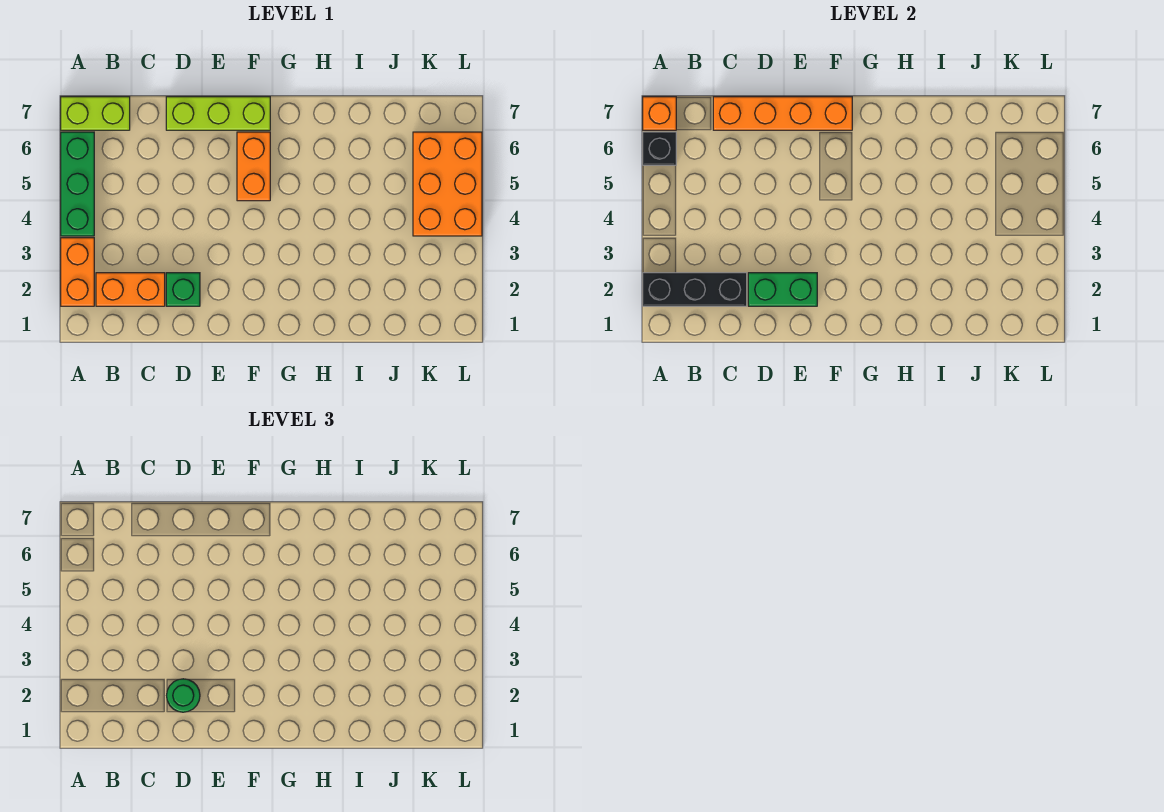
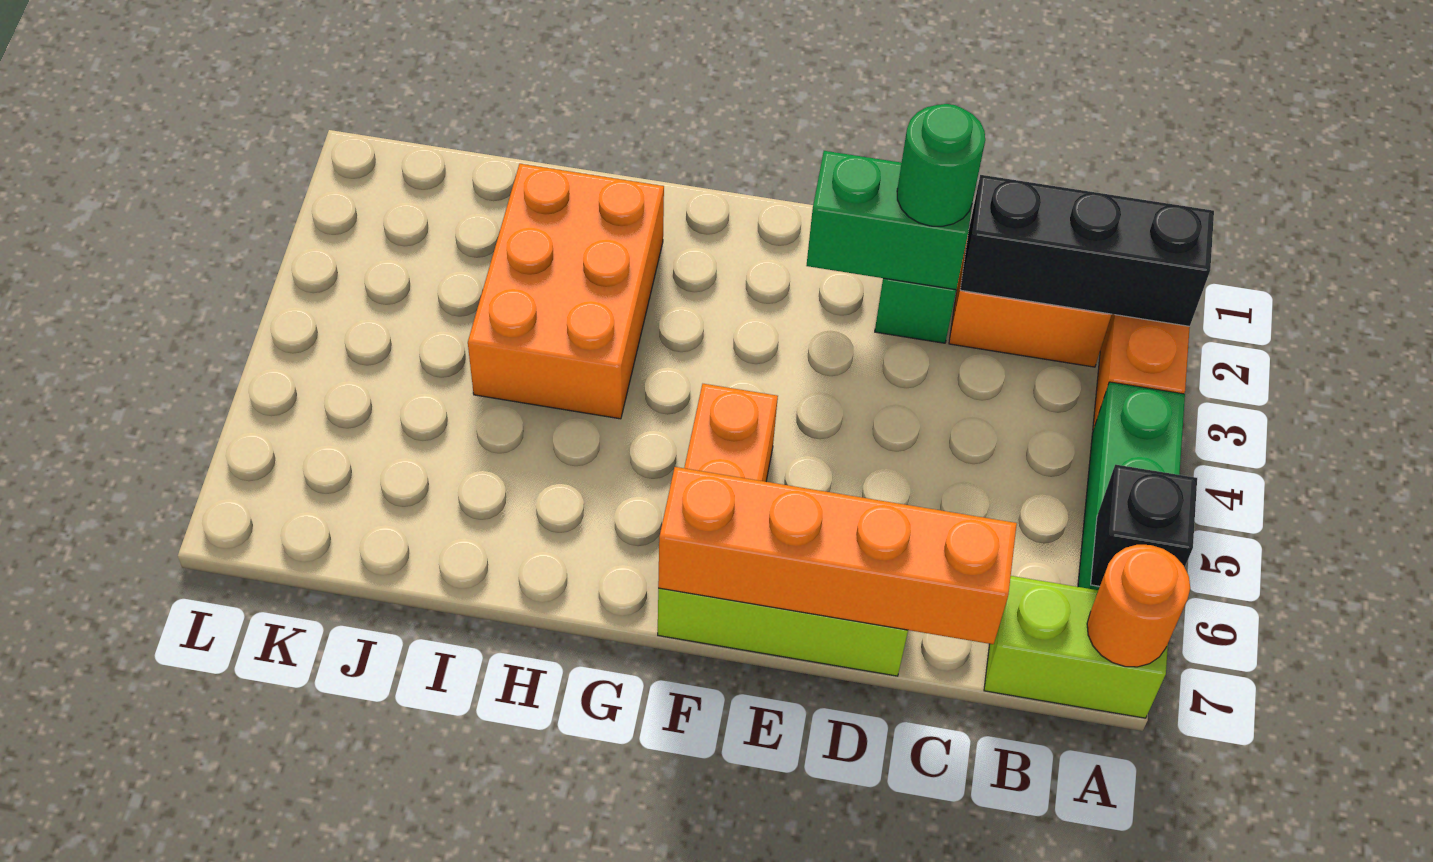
orange 1x1 brick [643,97,676,130] -> orange 1x1 round brick [1087,545,1190,667]
orange 2x3 brick [413,132,482,236] -> orange 2x3 brick moved to [468,164,664,419]

